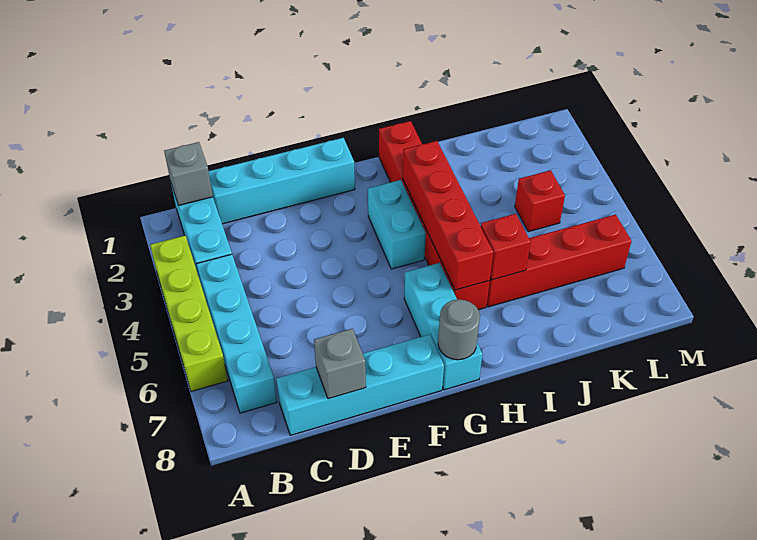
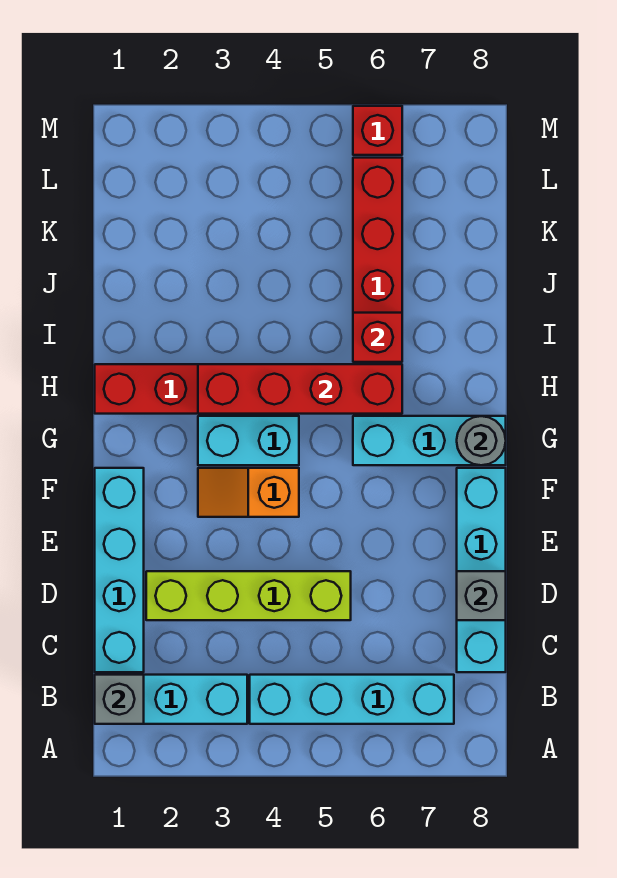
lime 1x4 brick [150,236,228,391] -> lime 1x4 brick moved to [146,571,351,620]
none -> orange 1x2 slope [198,468,299,517]
red 1x1 brick [515,170,565,232] -> red 1x1 brick moved to [353,106,402,155]

